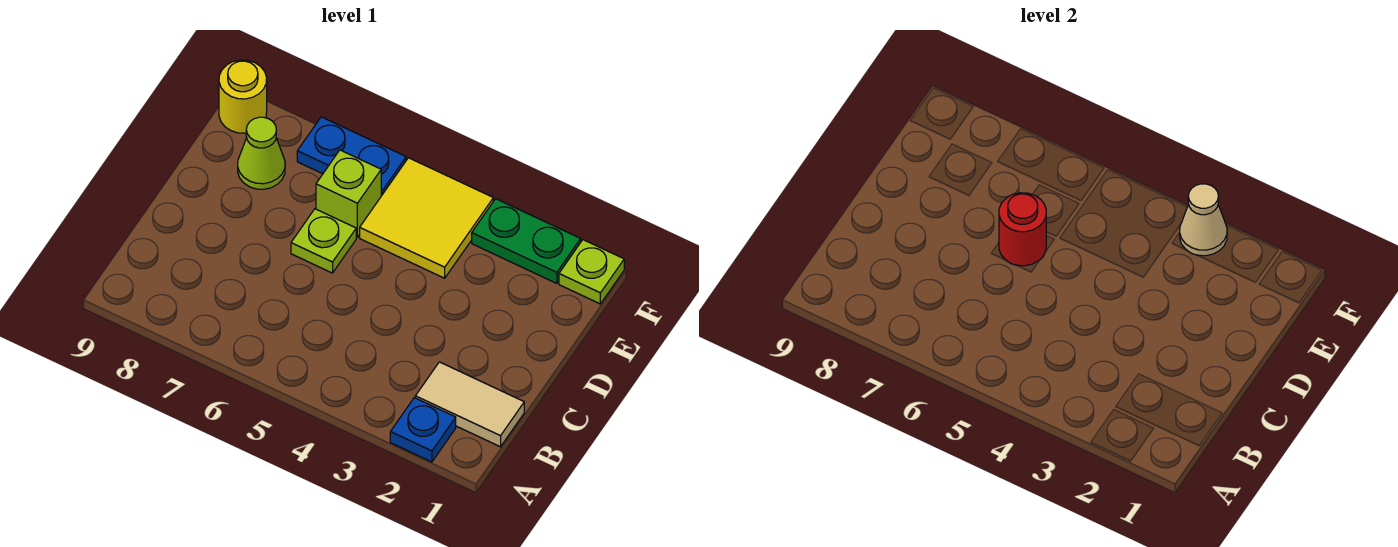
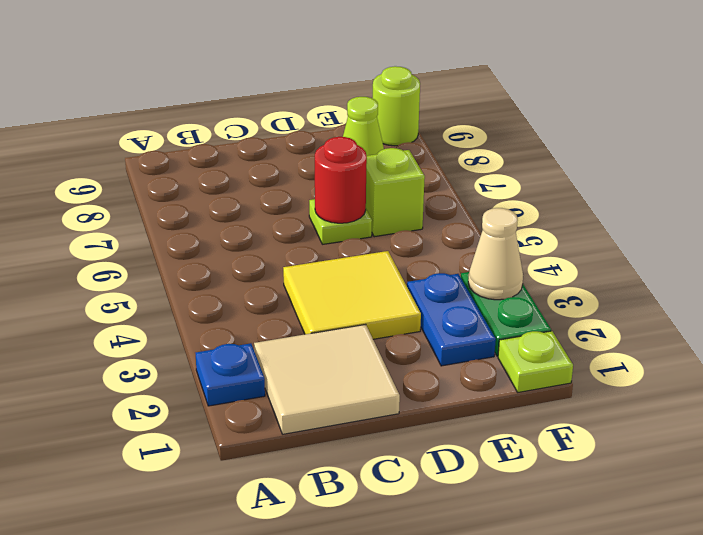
tan 1x2 tile [415,362,524,447] -> tan 2x2 tile [254,324,400,434]
yellow 2x2 tile [360,158,493,278] -> yellow 2x2 tile moved to [283,251,421,339]
blue 1x2 plate [297,117,406,196] -> blue 1x2 plate moved to [407,273,496,366]
yellow 1x1 round brick [219,60,267,133] -> lime 1x1 round brick [373,66,420,146]

